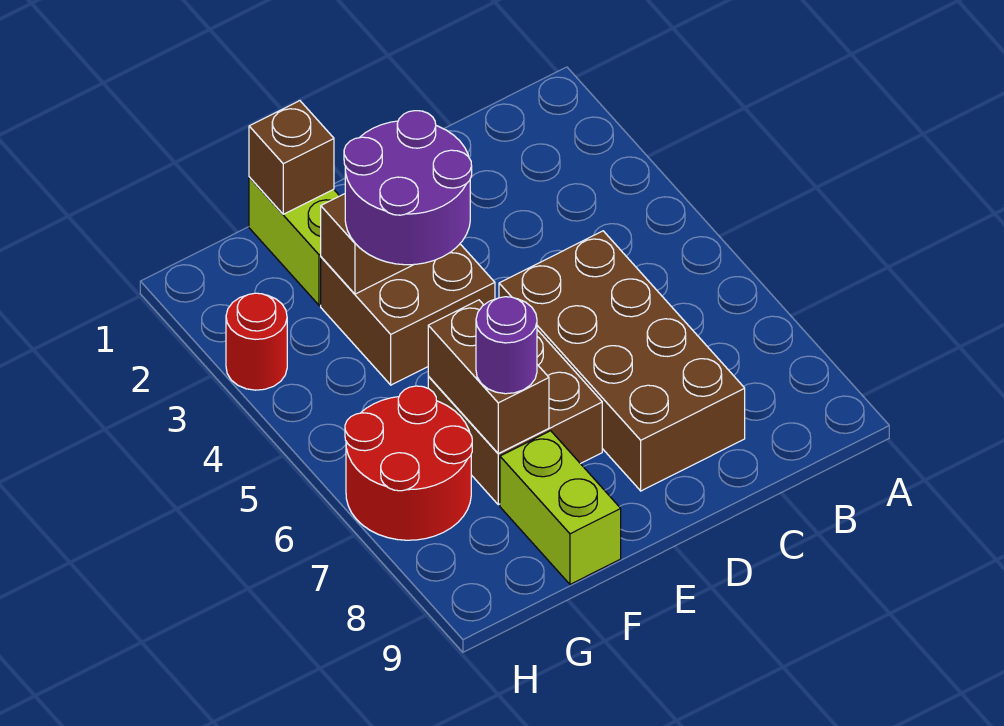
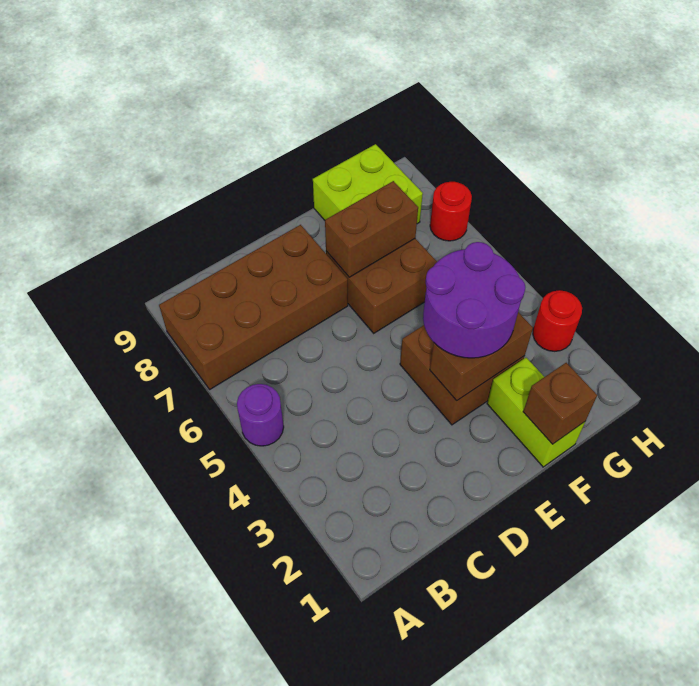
brown 2x4 brick [499,231,745,491] -> brown 2x4 brick turned to [159,225,348,389]
brown 1x2 brick [428,300,549,453] -> brown 1x2 brick turned to [325,181,418,277]
purple 1x1 round brick [476,297,537,394] -> purple 1x1 round brick moved to [237,384,284,446]
lime 1x2 brick [500,431,621,584] -> lime 2x2 brick [313,144,423,224]
red 2x2 round brick [345,386,472,540] -> red 1x1 round brick [430,182,472,241]

